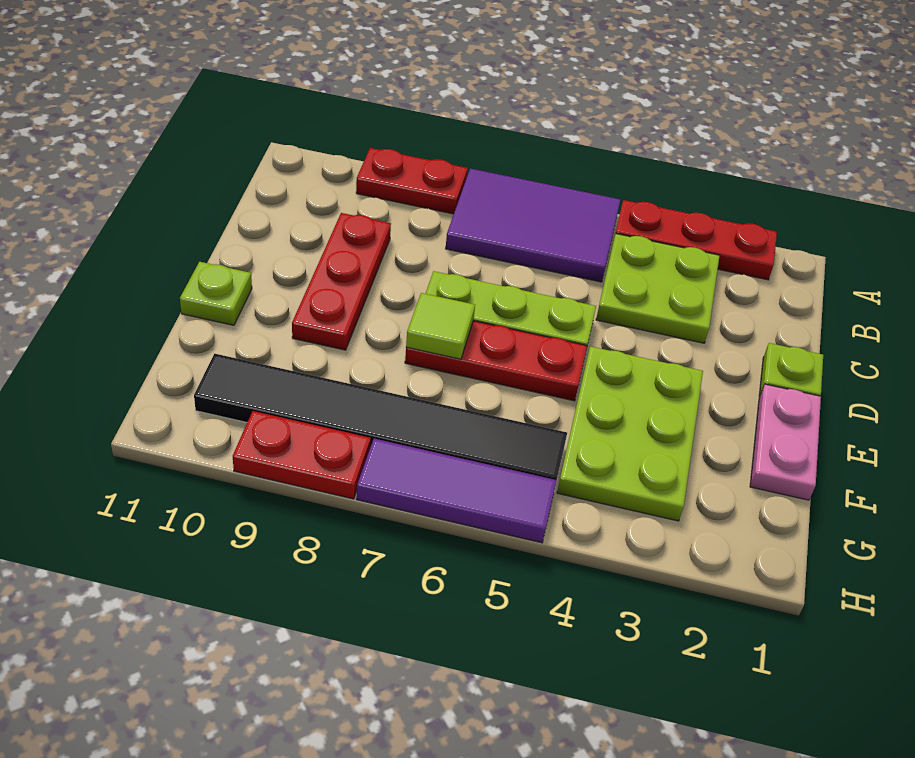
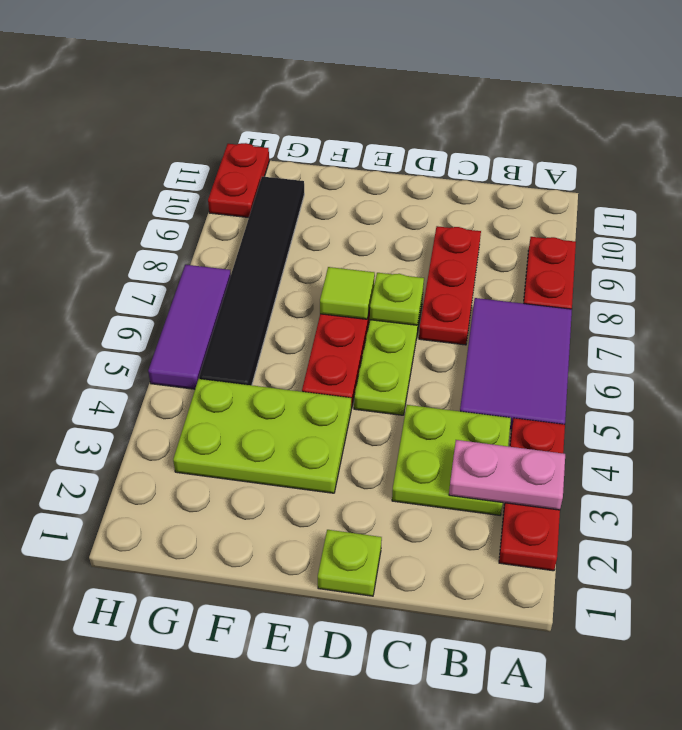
red 1x3 plate [292,213,391,350] -> red 1x3 plate turned to [419,226,481,345]
pink 1x2 plate [750,384,821,500] -> pink 1x2 plate moved to [449,440,565,510]
lime 1x1 plate [180,262,252,325] -> lime 1x1 plate moved to [370,273,424,325]
red 1x2 plate [233,411,371,499] -> red 1x2 plate moved to [208,143,269,218]

